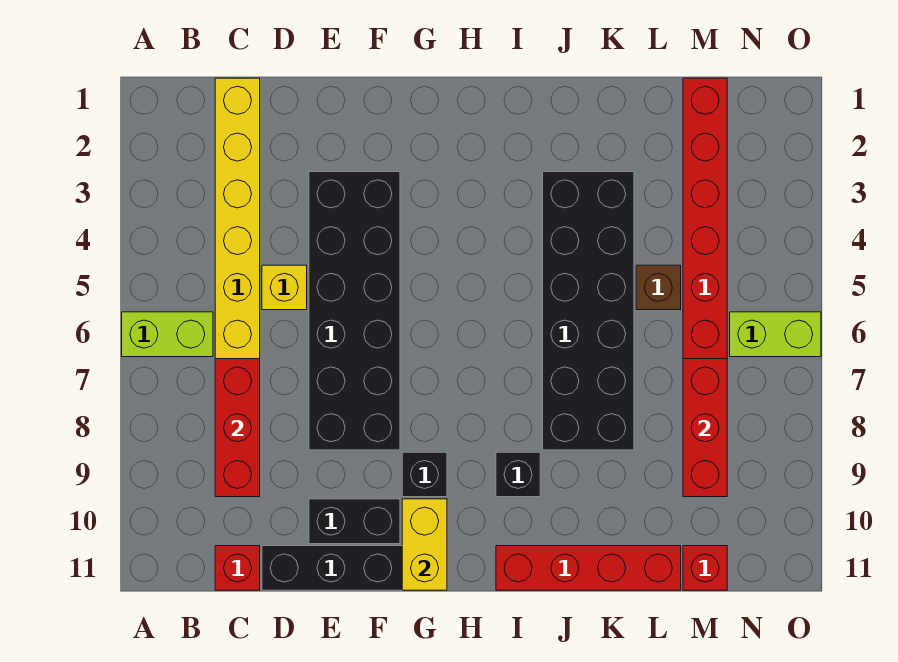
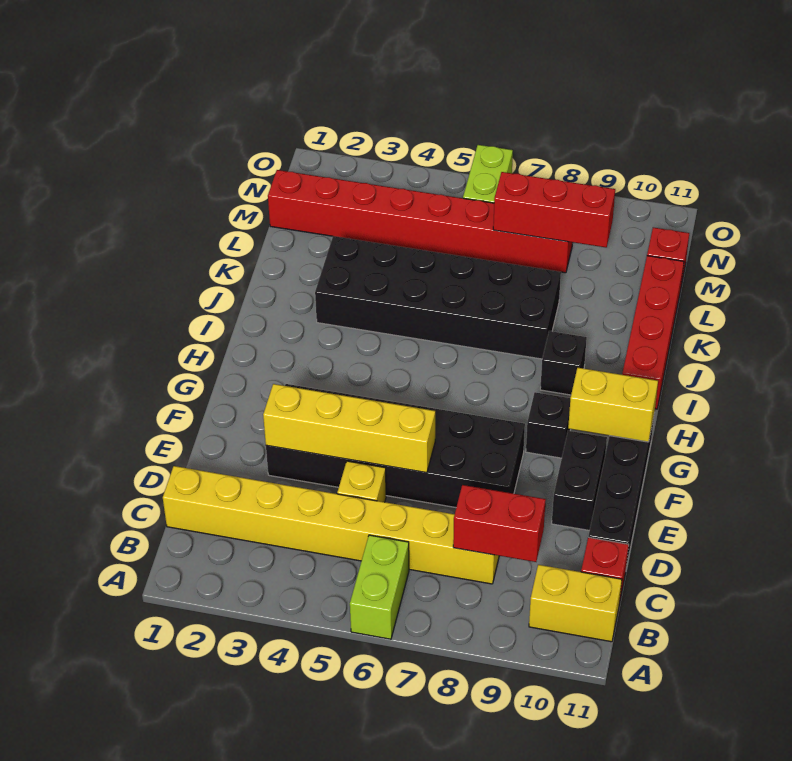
none -> yellow 1x2 brick [529,565,622,642]
red 1x3 brick [215,359,260,497] -> red 1x2 brick [453,485,546,562]
none -> yellow 1x4 brick [263,384,435,473]
brown 1x1 brick [636,265,681,310] -> none

